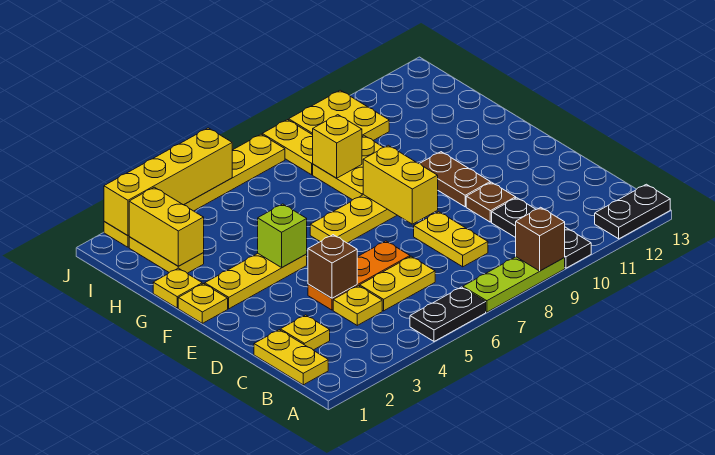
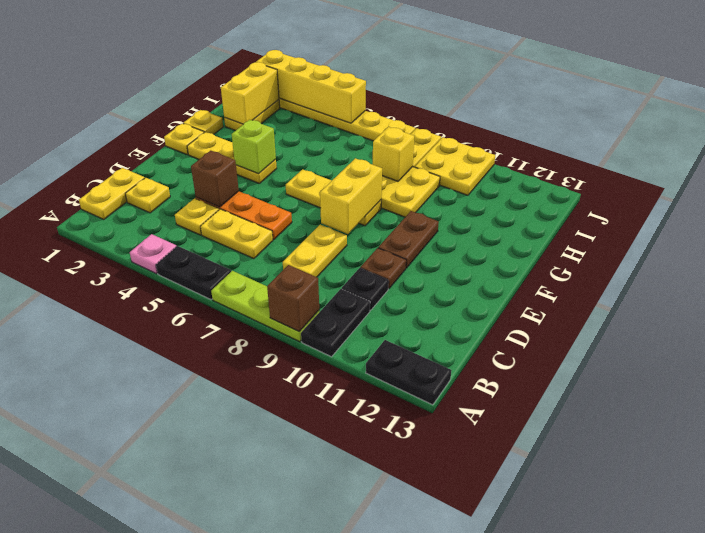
none -> pink 1x1 plate [130,234,177,274]

